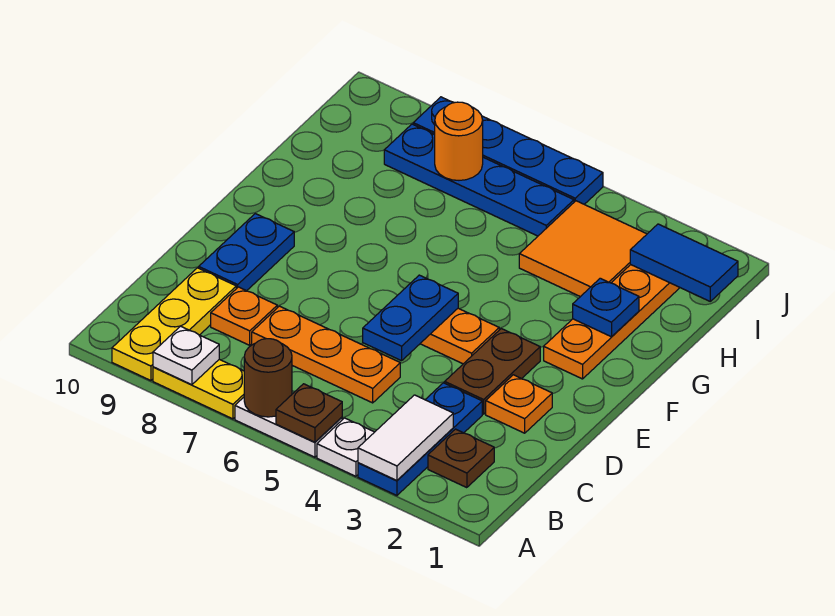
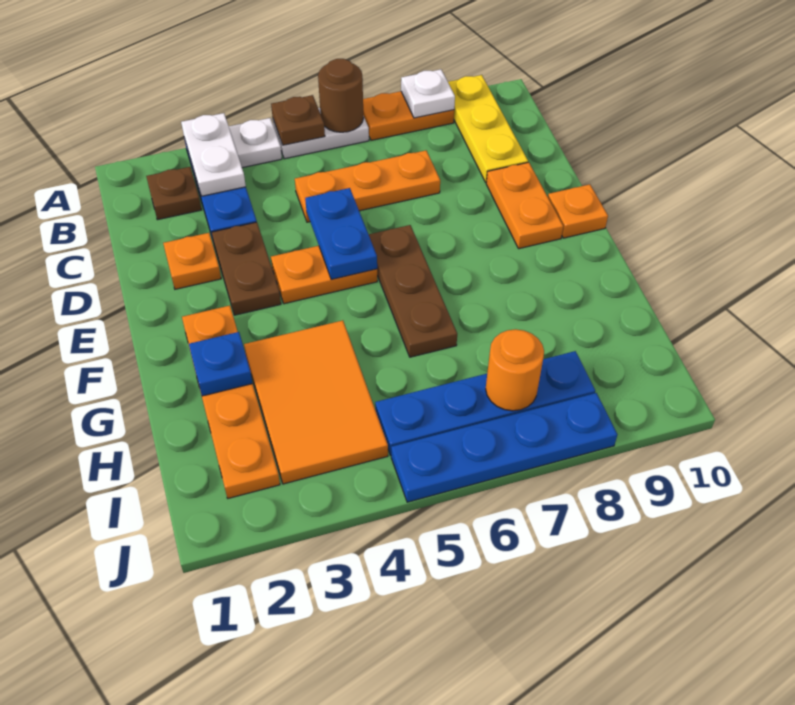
white 1x2 tile [358,395,453,480] -> white 1x2 plate [181,113,246,196]
yellow 1x2 plate [153,359,244,419] -> orange 1x2 plate [363,91,454,140]
orange 1x1 plate [211,287,277,345] -> orange 1x1 plate moved to [548,184,608,238]
blue 1x2 plate [199,214,294,291] -> orange 1x2 plate [486,162,563,249]
none -> brown 1x3 plate [369,225,457,357]
orange 2x2 tile [519,201,647,297] -> orange 2x3 tile [244,320,388,484]
blue 1x2 tile [630,224,738,301] -> none

